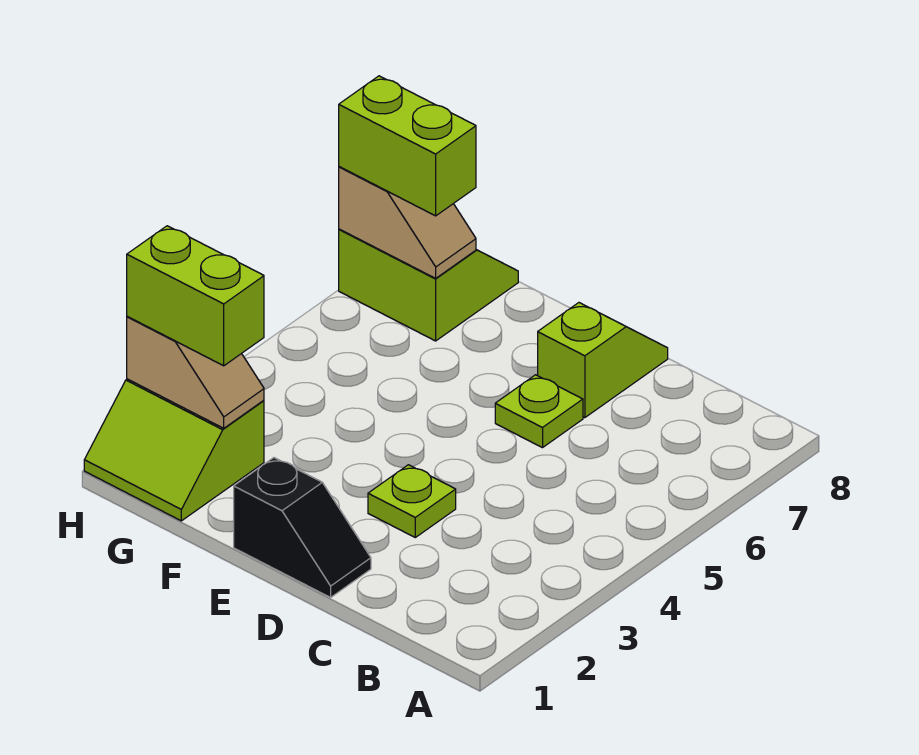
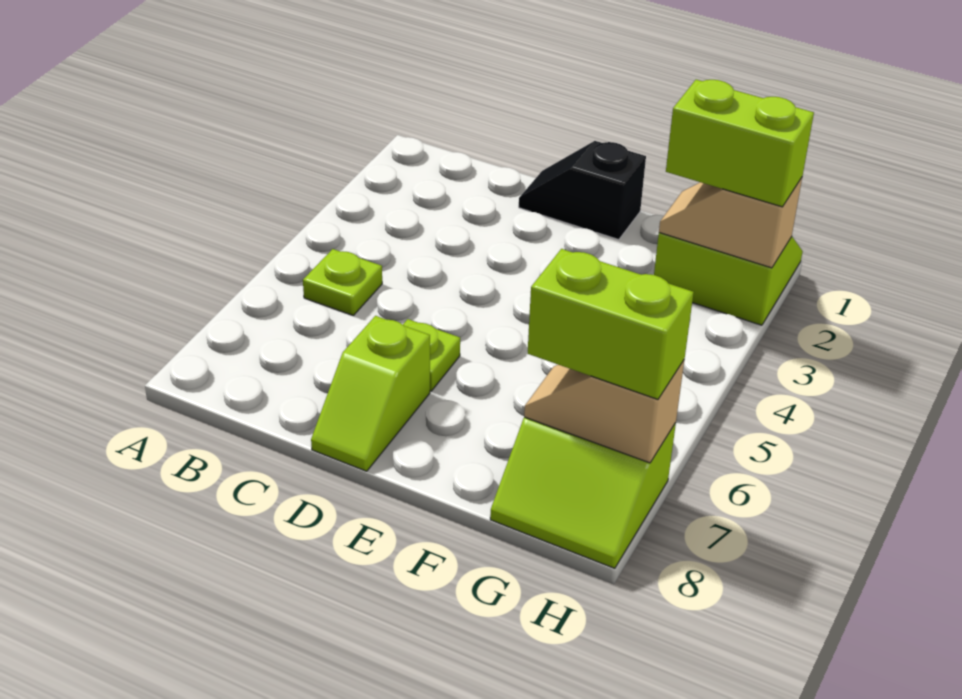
lime 1x1 plate [368,465,456,537] -> lime 1x1 plate moved to [303,249,382,315]

